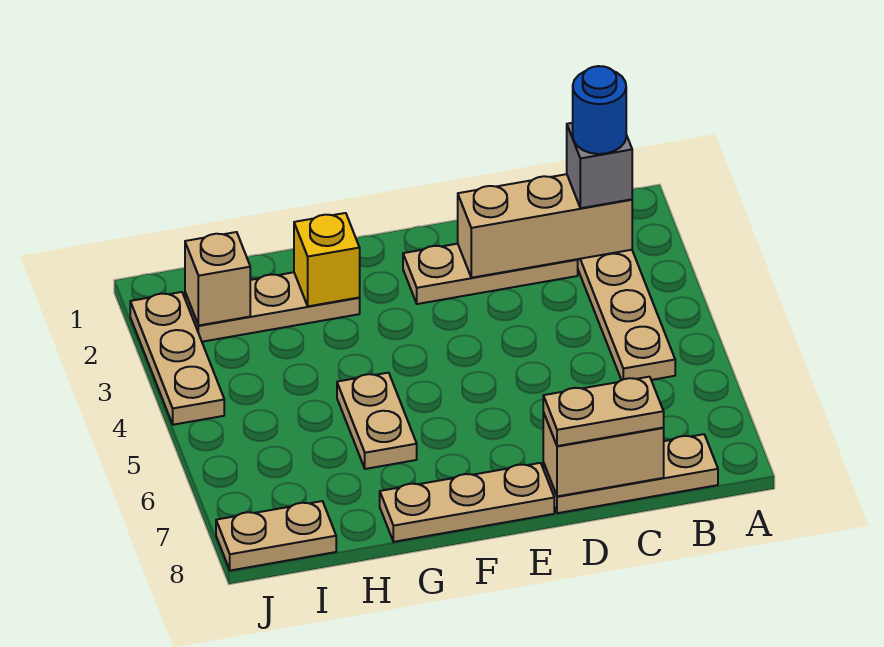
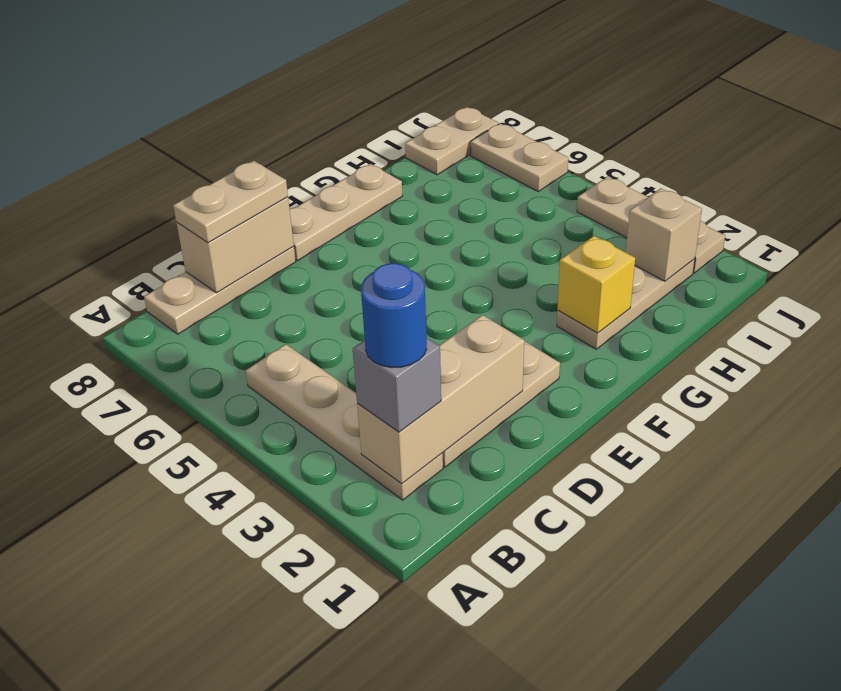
tan 1x2 plate [337,373,417,469] -> tan 1x2 plate moved to [471,123,568,191]

